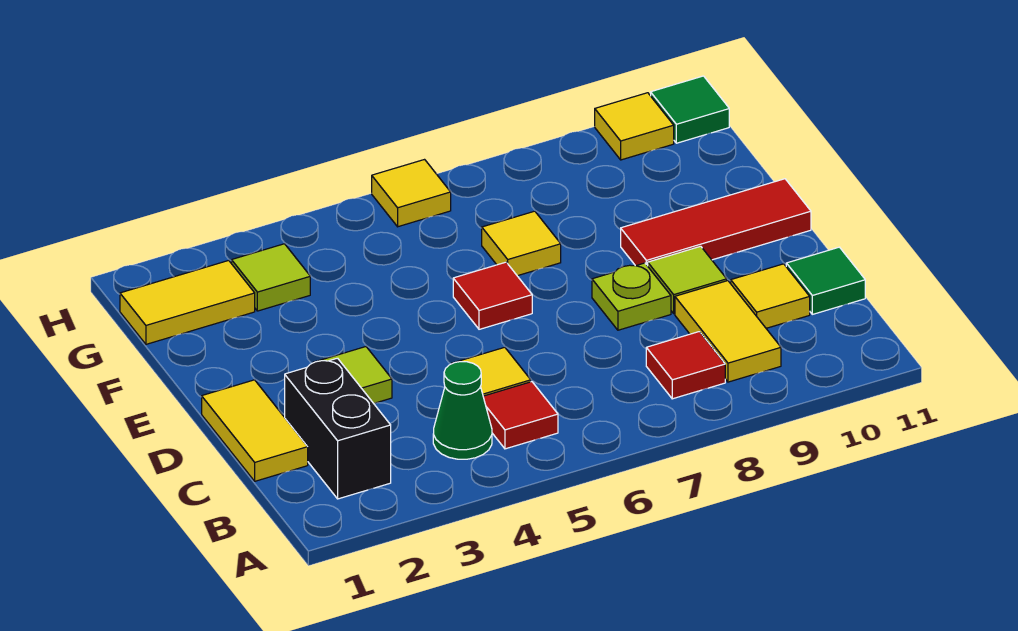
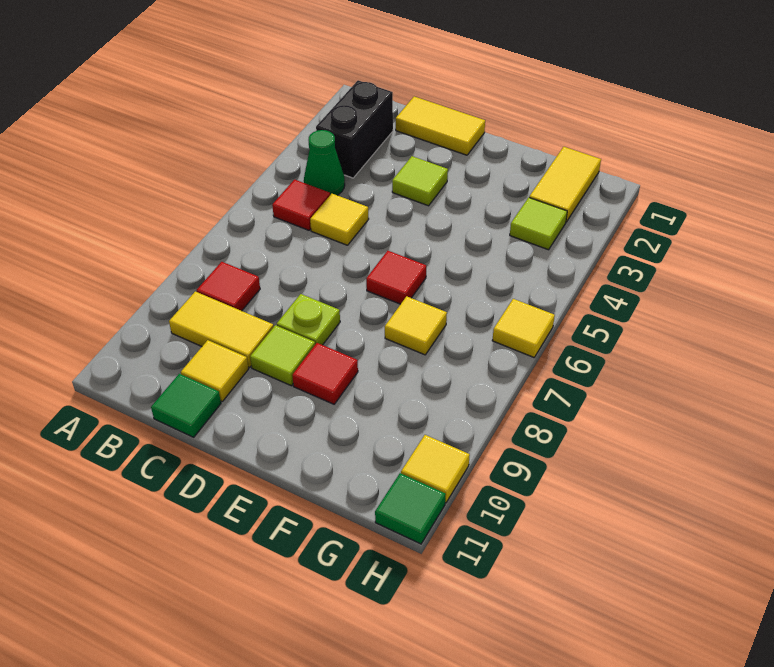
black 1x2 brick [285,358,391,499] -> black 1x2 brick turned to [316,80,393,178]
red 1x3 tile [621,179,811,266] -> red 1x1 tile [292,343,358,404]

